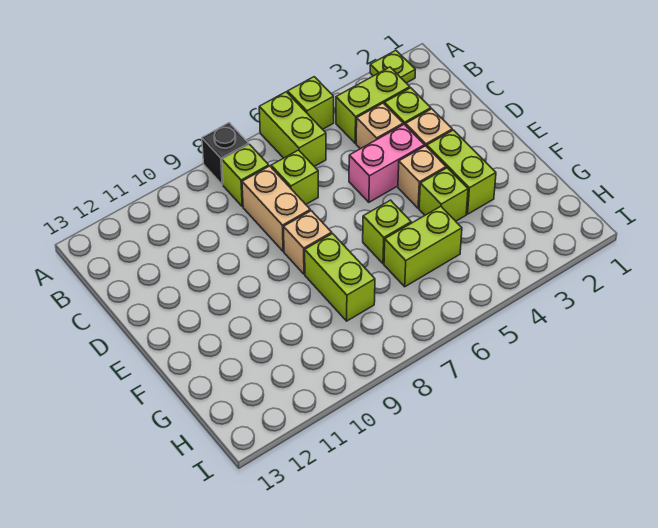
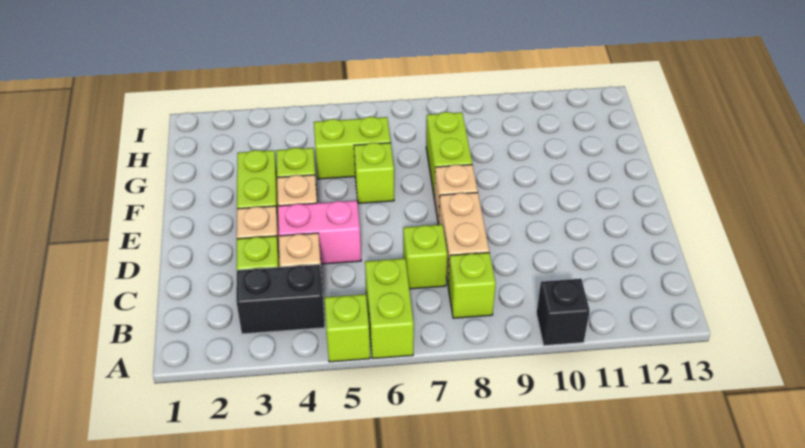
lime 1x1 plate [370,50,415,83] -> none
black 1x1 brick [202,123,248,185] -> black 1x1 brick moved to [536,279,590,346]
lime 1x2 brick [336,67,410,143] -> black 1x2 brick [236,264,325,334]

